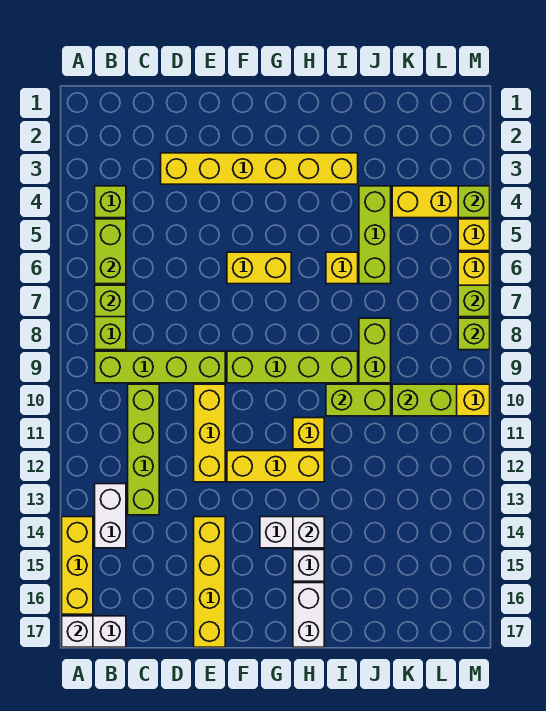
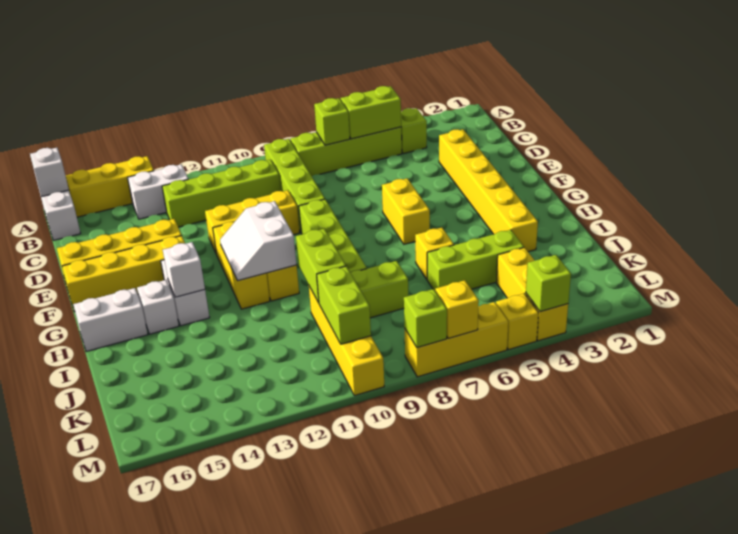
none -> yellow 1x4 brick [62,236,185,312]
none -> white 2x2 slope [220,201,297,281]
lime 1x1 brick [458,285,490,317] -> yellow 1x1 brick [435,280,479,338]

